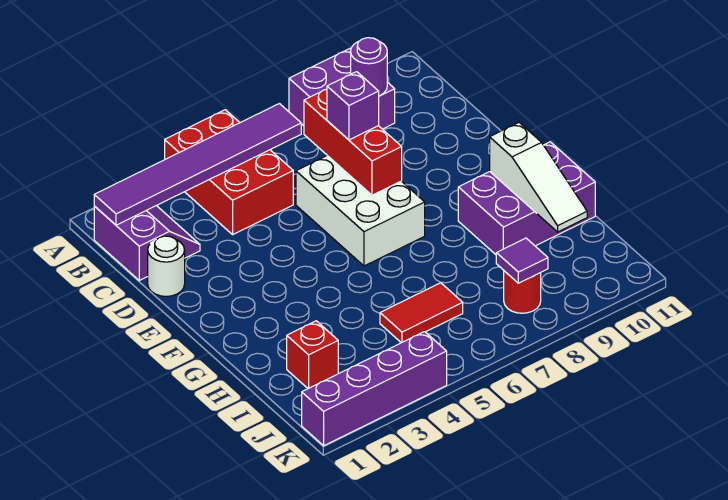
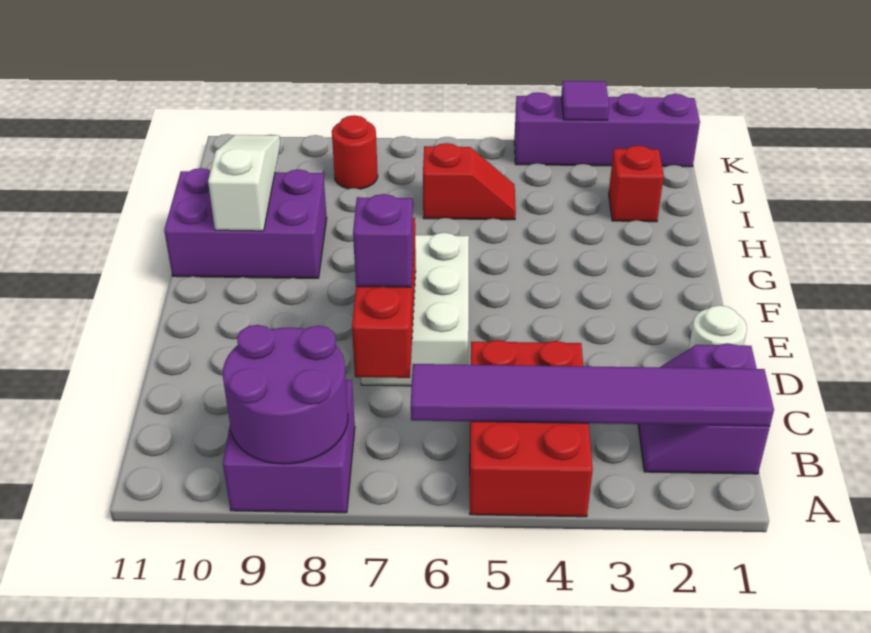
purple 1x1 round brick [351,38,387,96] -> purple 2x2 round brick [223,325,348,464]
red 1x2 tile [380,283,463,343] -> red 1x2 slope [423,143,516,220]
purple 1x1 tile [496,238,548,283] -> purple 1x1 tile moved to [561,81,609,120]

